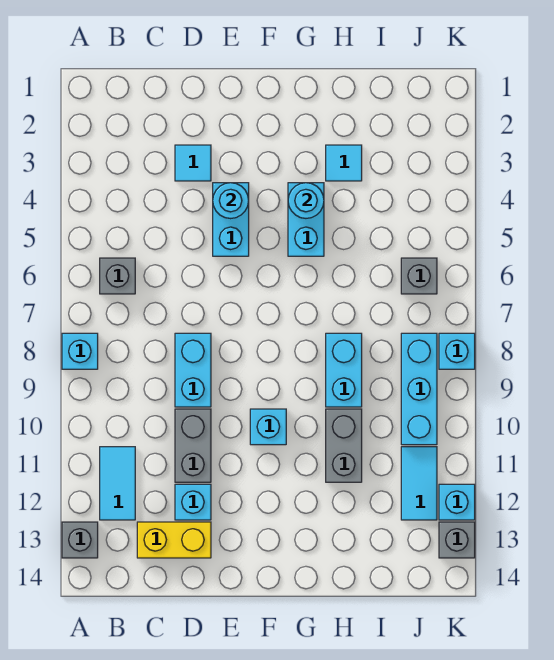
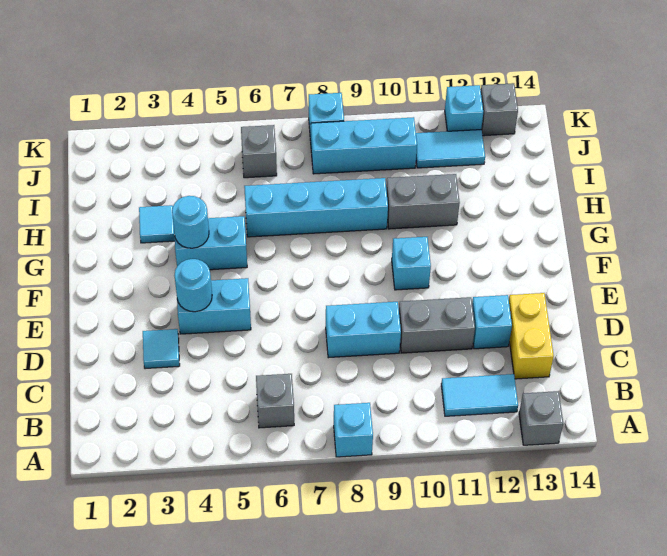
cyan 1x2 brick [326,333,362,407] -> cyan 1x4 brick [244,178,388,237]

